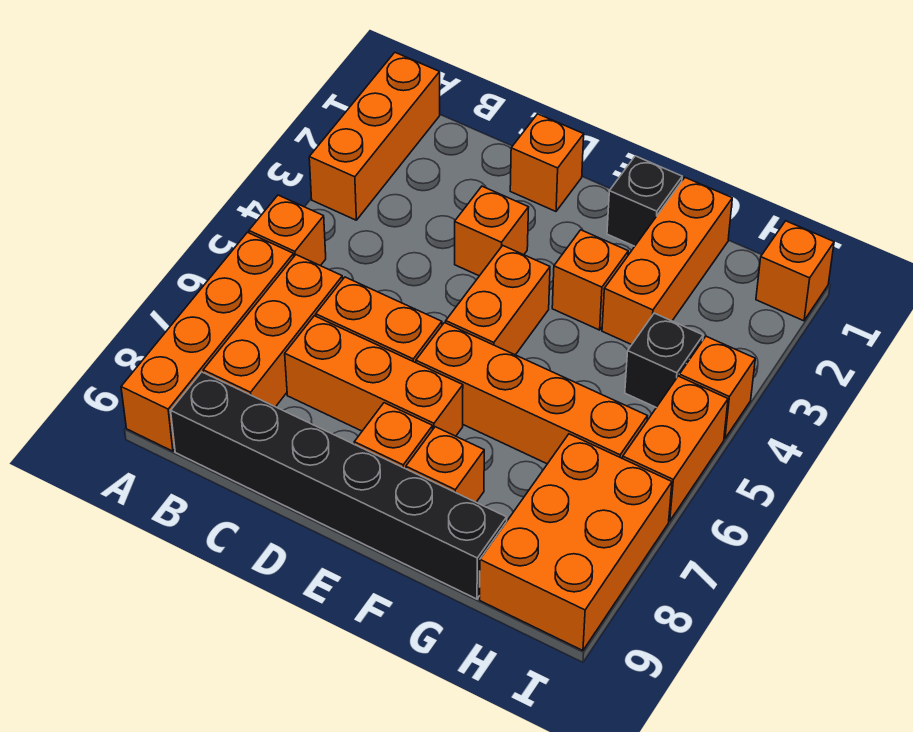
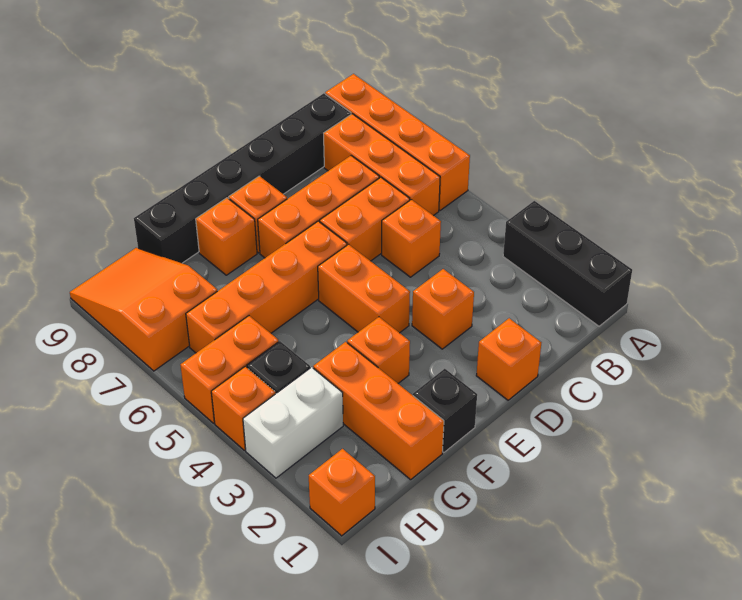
orange 1x3 brick [309,53,440,220] -> black 1x3 brick [503,201,632,326]
orange 1x1 brick [249,195,326,266] -> orange 1x1 brick moved to [382,200,441,277]
none -> white 1x2 brick [243,367,343,478]
orange 2x3 brick [480,434,672,651] -> orange 2x3 slope [70,248,217,371]
orange 1x2 brick [623,376,728,521] -> orange 1x2 brick turned to [181,316,279,423]

